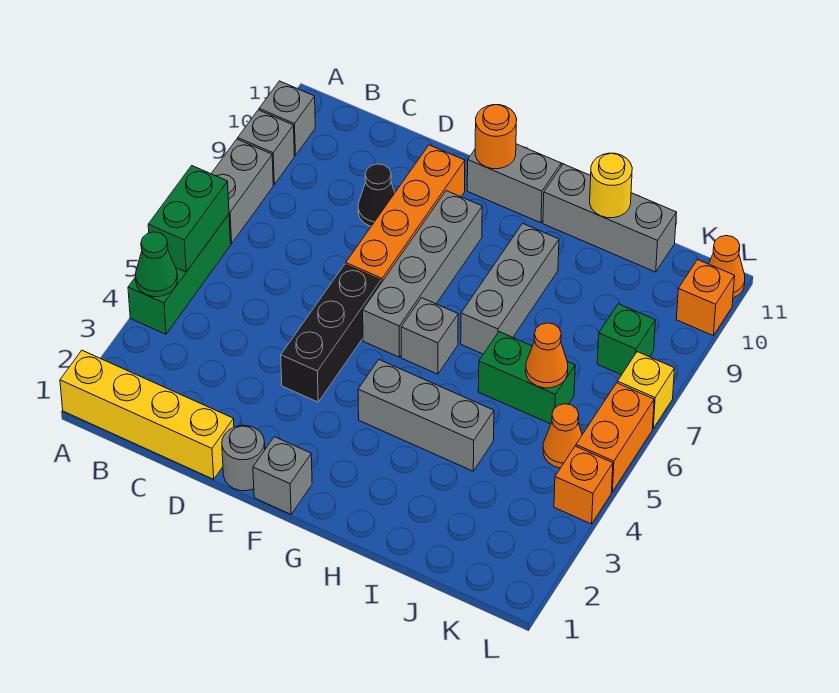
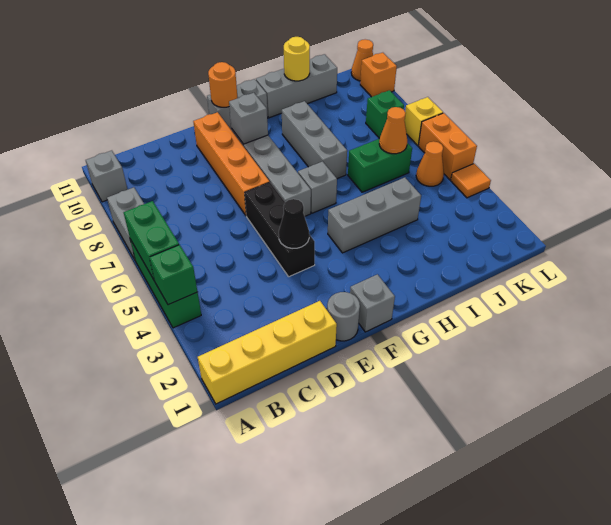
green 1x1 cone [136,232,177,297] -> green 1x1 brick [149,245,197,305]
grey 1x1 brick [238,110,294,184] -> grey 1x1 brick moved to [229,93,268,144]
black 1x1 cone [358,164,395,226] -> black 1x1 cone moved to [279,199,309,249]
orange 1x1 brick [554,446,613,524] -> orange 1x1 tile [451,164,491,198]

